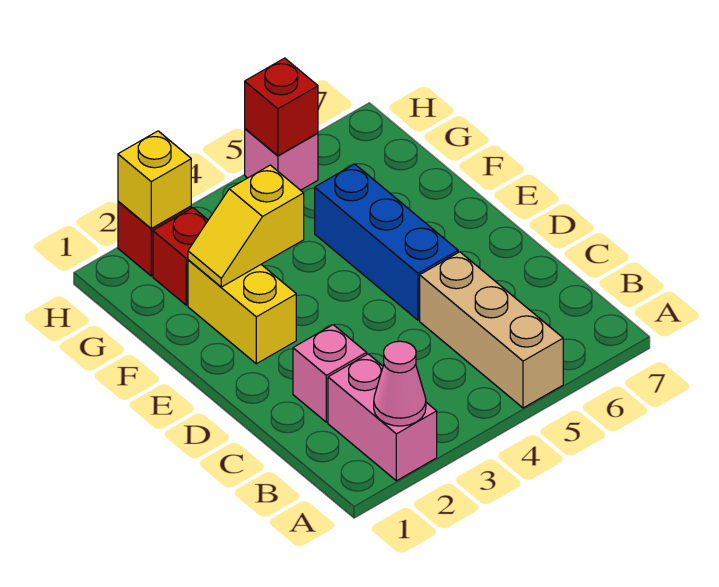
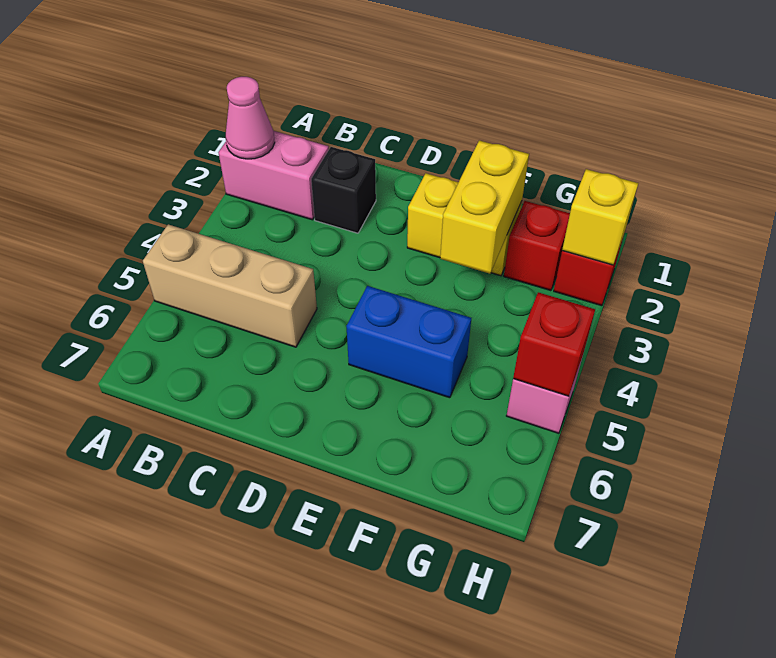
pink 1x1 brick [293,325,367,422] -> black 1x1 brick [311,147,376,233]
blue 1x3 brick [315,164,458,320] -> blue 1x2 brick [346,286,471,398]
yellow 1x2 slope [188,165,304,287] -> yellow 1x2 brick [440,140,529,274]

